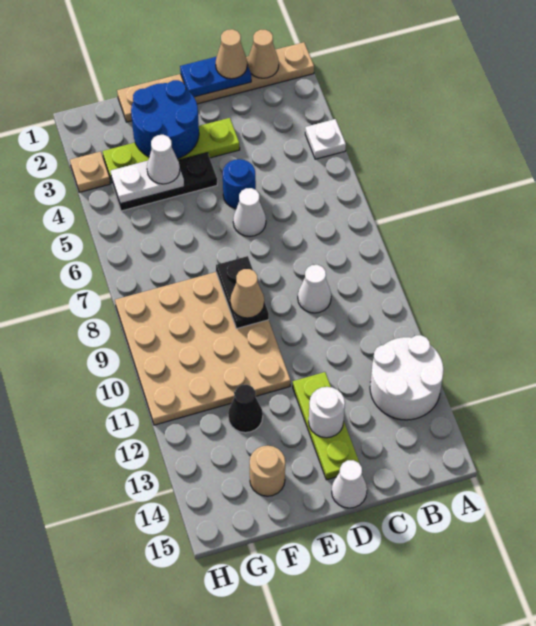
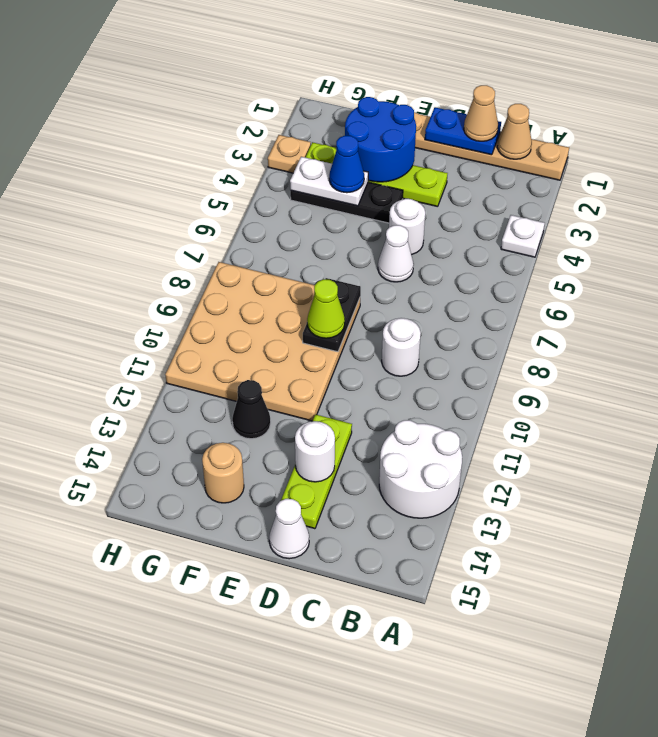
white 1x1 cone [298,265,331,313] -> white 1x1 round brick [382,318,421,376]
blue 1x1 round brick [223,159,256,208] -> white 1x1 round brick [389,199,425,255]
tan 1x1 cone [230,269,264,318] -> lime 1x1 cone [307,279,345,338]
white 1x1 cone [147,135,180,184] -> blue 1x1 cone [329,136,364,193]

